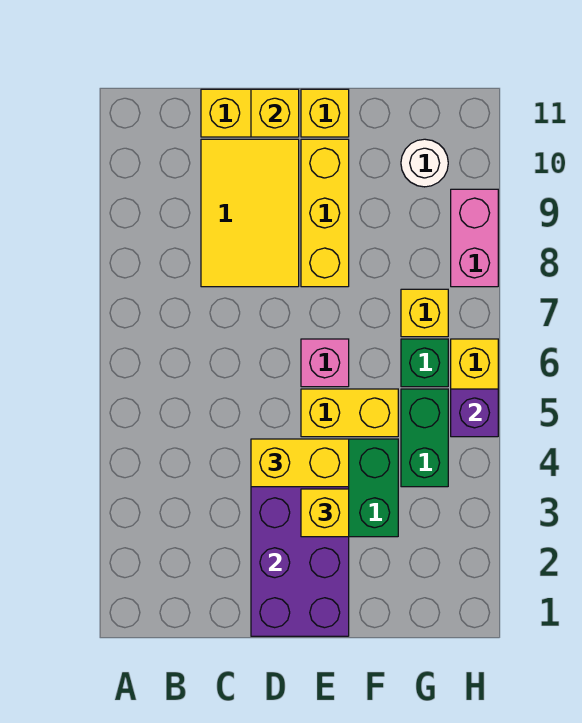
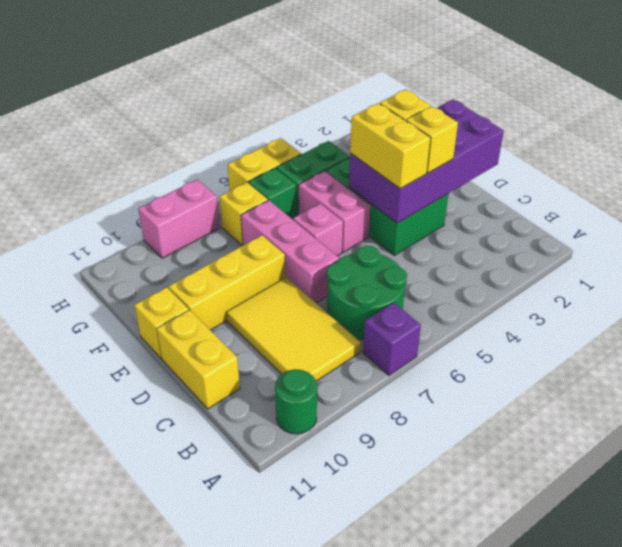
none -> green 1x1 round brick [275,369,317,434]
none -> green 2x2 round brick [327,246,407,339]
yellow 2x3 tile [201,139,299,287] -> yellow 2x3 tile turned to [227,277,361,381]
none -> pink 1x3 brick [241,200,339,303]
yellow 1x1 brick [251,89,299,137] -> yellow 1x1 brick moved to [406,106,458,173]
yellow 1x2 brick [301,389,398,437] -> pink 1x2 brick [299,171,371,252]
white 1x1 round brick [401,139,448,187] -> none
purple 1x1 brick [451,389,498,437] -> purple 1x1 brick moved to [363,303,421,375]

